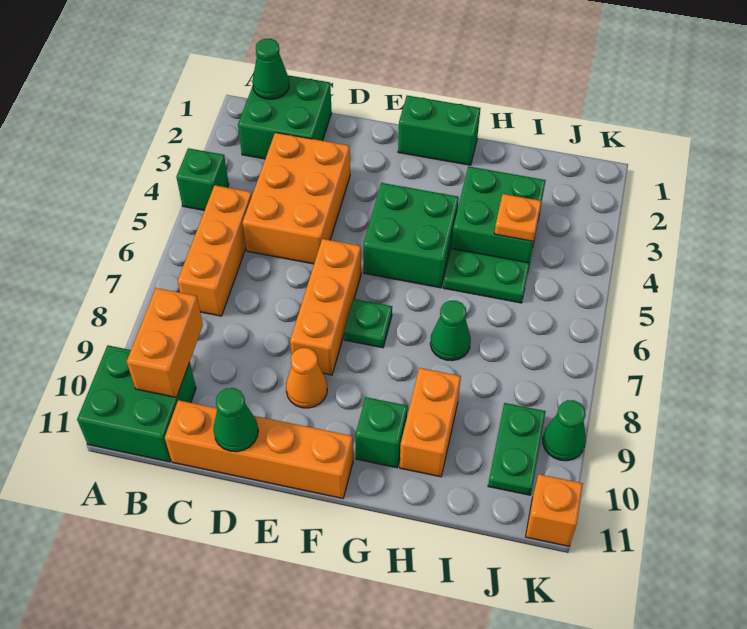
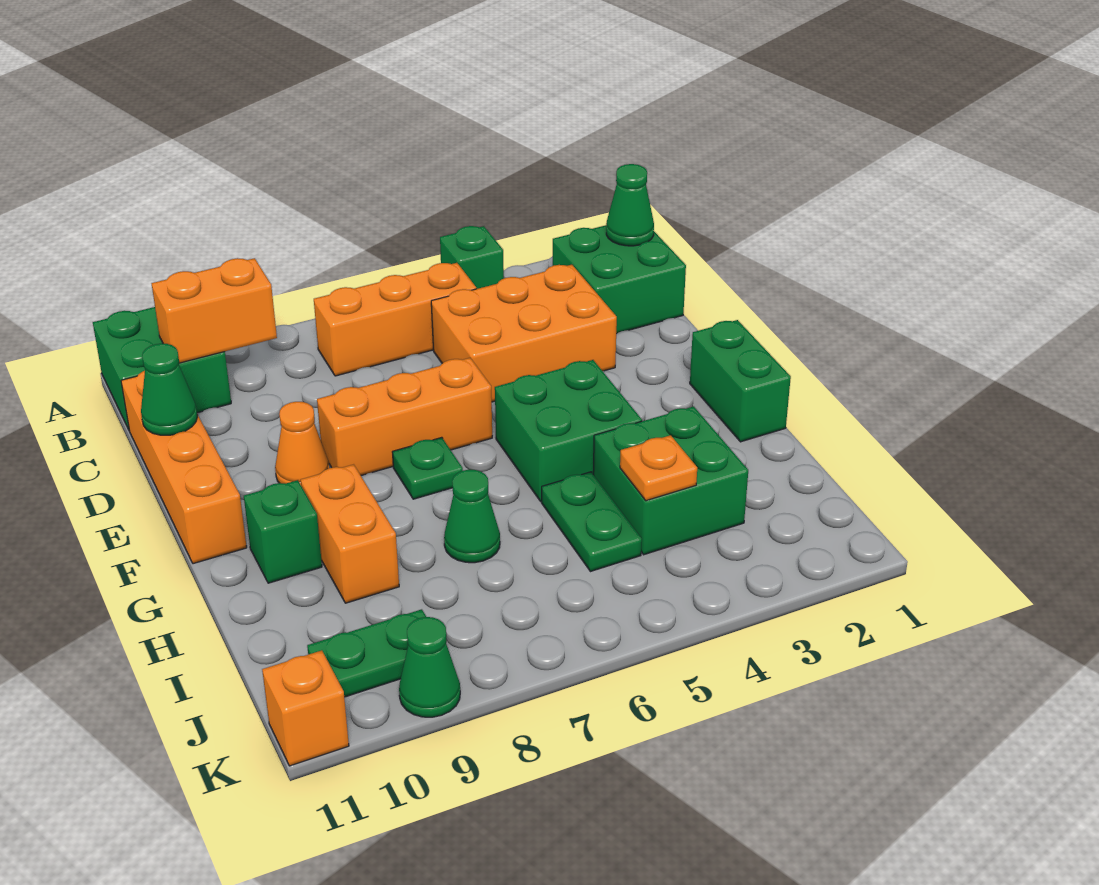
orange 1x2 brick [400,368,461,477] -> orange 1x2 brick turned to [301,464,399,603]

